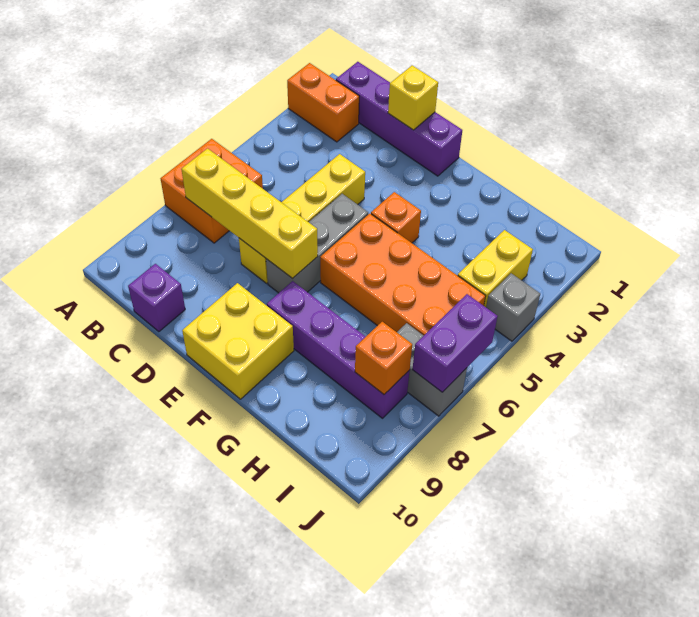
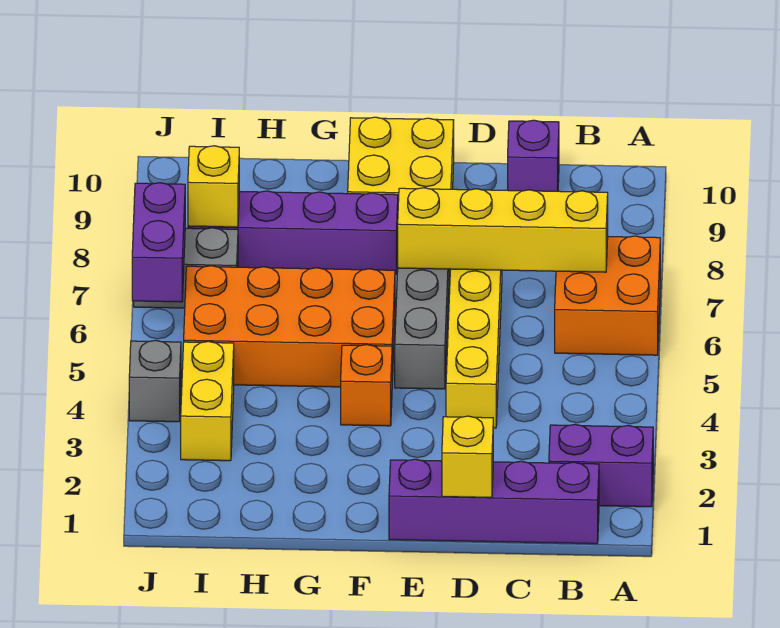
orange 1x2 brick [287,63,359,142] -> purple 1x2 brick [549,424,653,507]
orange 1x1 brick [355,322,412,394] -> yellow 1x1 brick [188,146,239,227]

